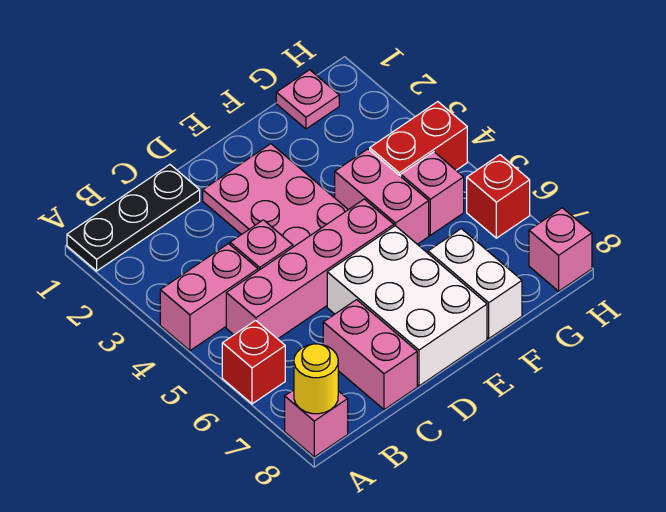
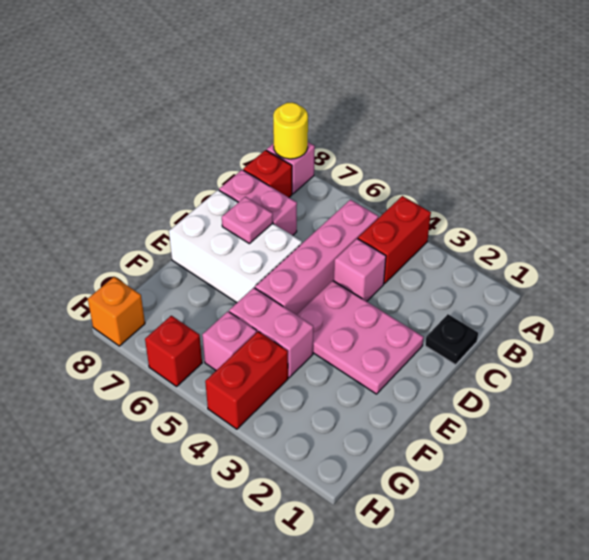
black 1x3 plate [67,165,200,271] -> black 1x1 plate [425,314,478,365]
pink 1x2 brick [160,244,258,351] -> red 1x2 brick [358,196,431,284]
red 1x1 brick [222,320,285,404] -> red 1x1 brick moved to [243,150,292,197]
white 1x2 brick [428,229,522,339] -> none
pink 1x1 plate [276,70,339,129] -> pink 1x1 plate moved to [222,197,273,244]
pink 1x1 brick [529,208,592,291] -> orange 1x1 brick [88,277,145,346]

